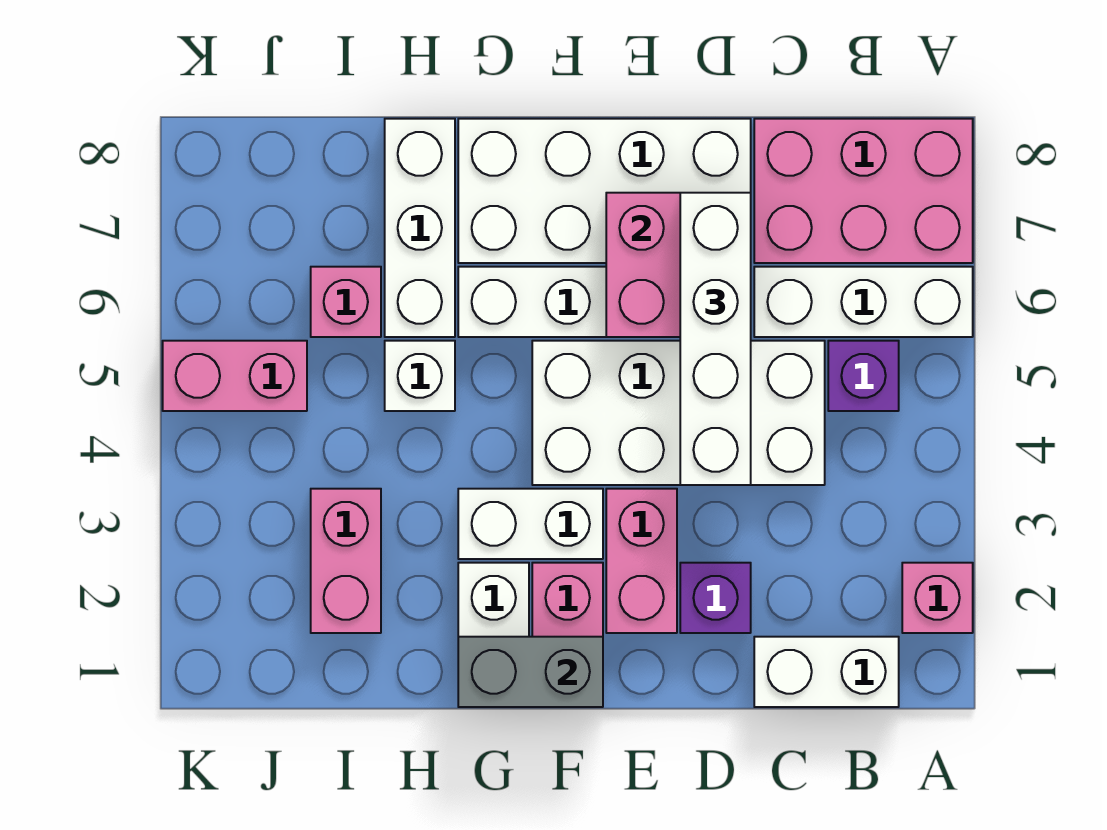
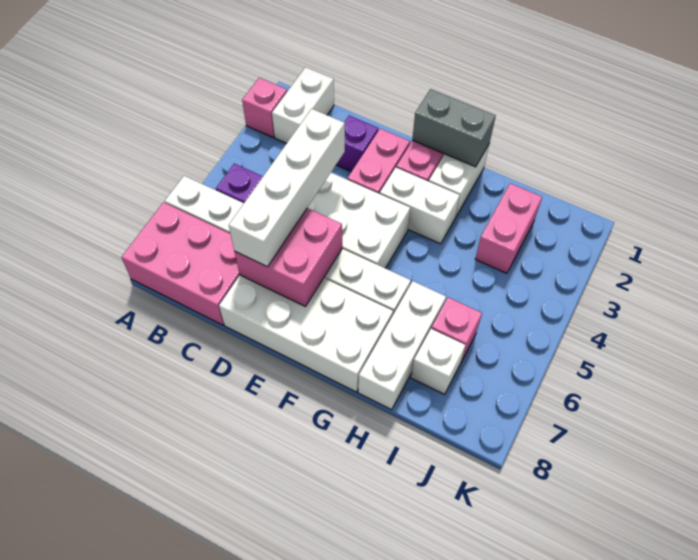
white 1x2 brick [754,637,899,707] -> white 1x2 brick turned to [272,67,334,143]
white 1x1 brick [385,341,455,411] -> white 1x1 brick moved to [411,329,466,394]
pink 1x2 brick [163,341,307,411] -> none

